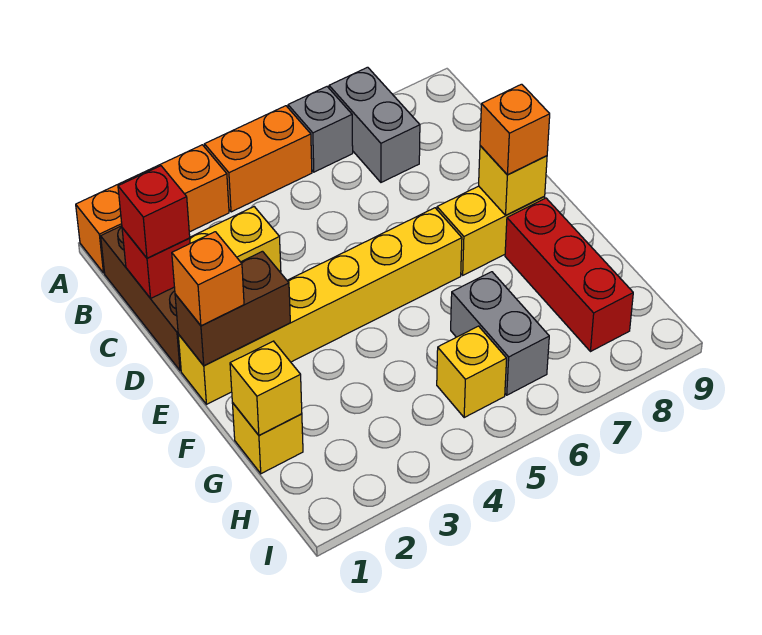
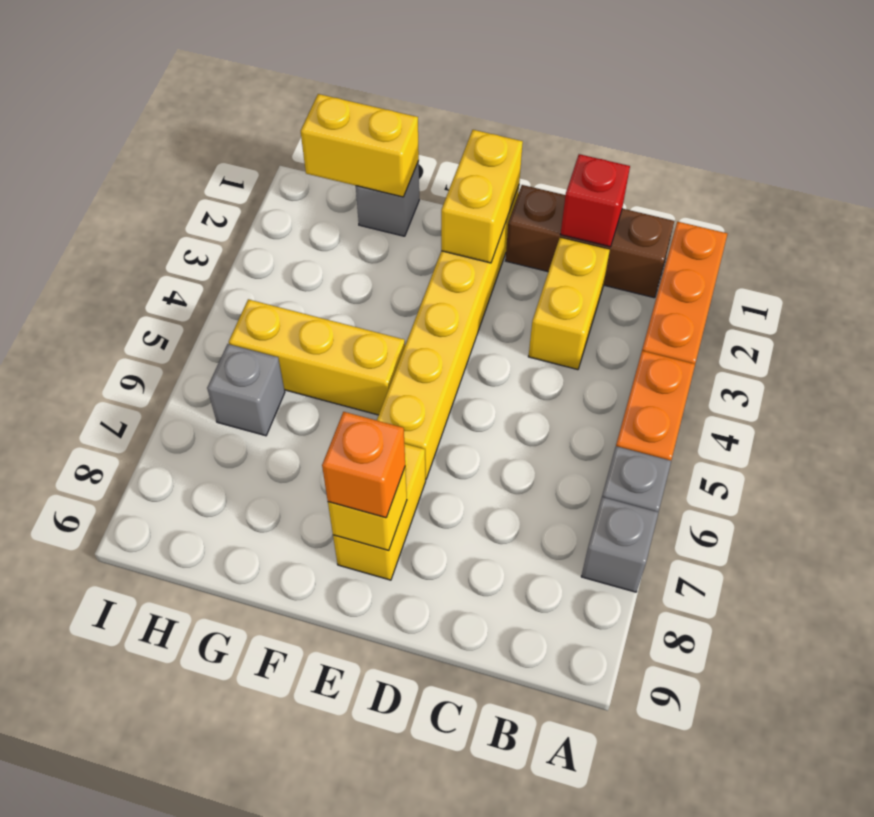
grey 1x2 brick [329,67,420,182] -> grey 1x1 brick [581,497,658,592]
red 1x1 brick [118,166,190,258] -> none
brown 1x2 brick [175,251,290,366] -> yellow 1x2 brick [441,130,523,263]
orange 1x1 brick [172,232,244,326] -> none
red 1x3 brick [505,198,633,352] -> none
yellow 1x1 brick [232,403,303,474] -> grey 1x1 brick [356,161,419,236]
yellow 1x1 brick [230,341,302,435] -> yellow 1x2 brick [301,94,419,197]
grey 1x2 brick [451,272,549,395] -> grey 1x1 brick [207,344,285,436]
yellow 1x1 brick [437,326,507,418] -> yellow 1x3 brick [229,299,405,415]

